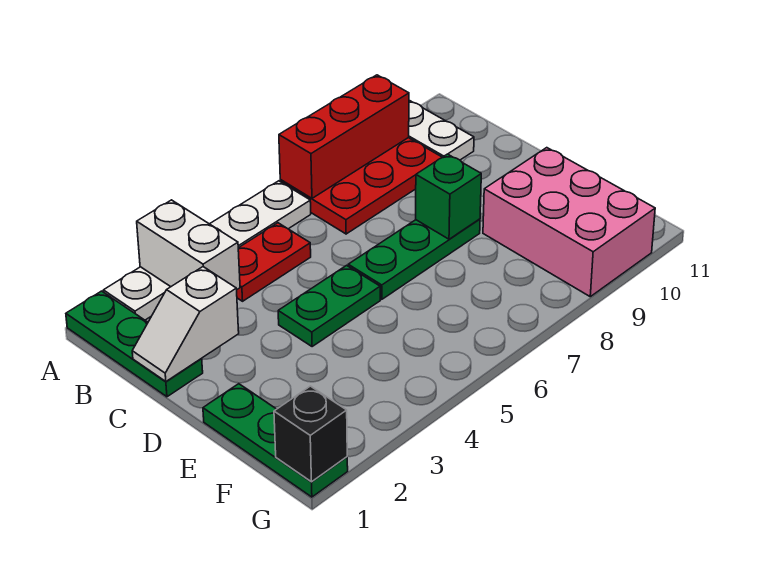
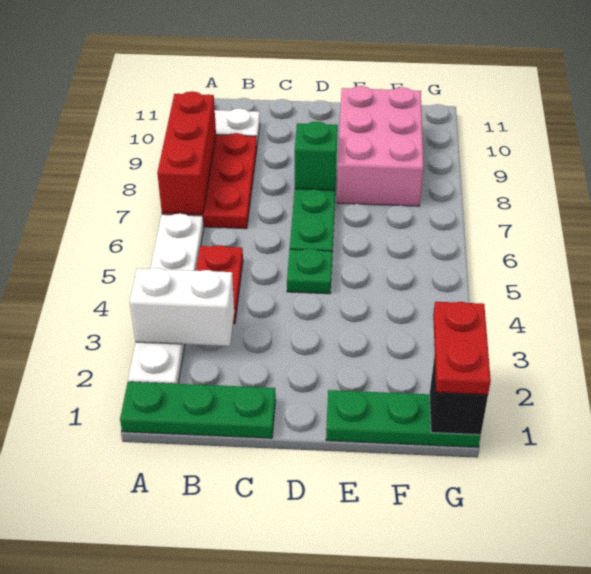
white 1x2 slope [132,267,239,381] -> none
green 1x2 plate [278,265,380,347] -> green 1x1 plate [287,249,332,294]
pink 2x3 brick [483,148,655,297] -> pink 2x3 brick turned to [337,86,423,206]
none -> red 1x2 plate [433,302,491,395]

